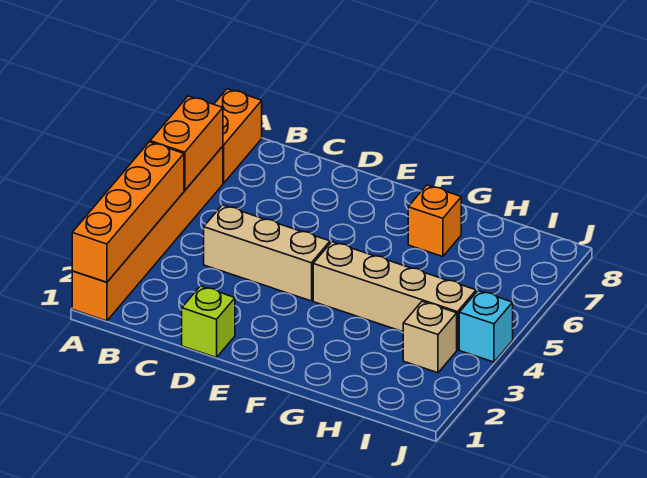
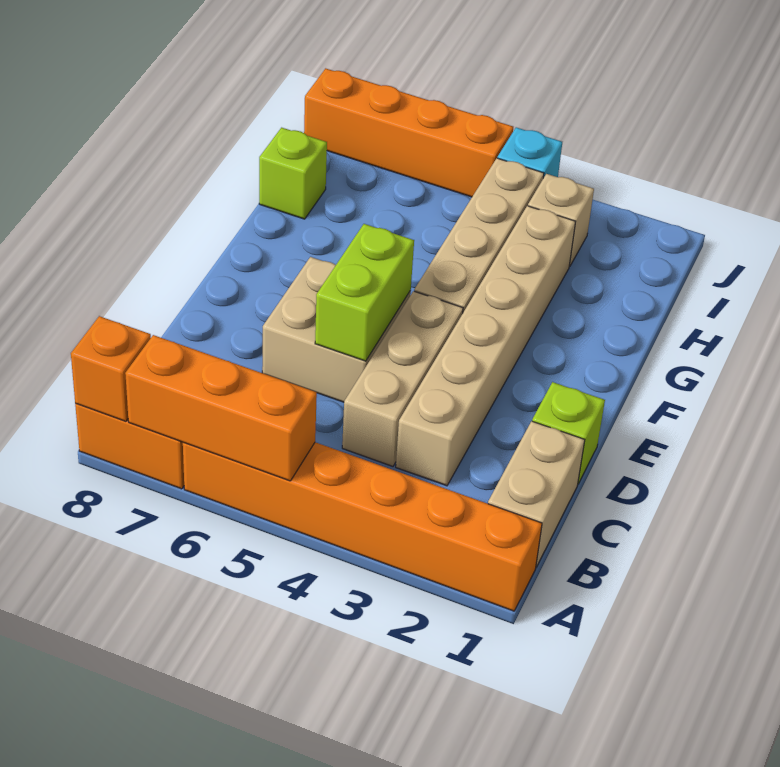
orange 1x4 brick [72,142,184,282] -> orange 1x4 brick moved to [304,68,513,197]
orange 1x2 brick [150,96,223,191] -> orange 1x3 brick [125,335,317,481]
none -> tan 1x2 brick [488,421,585,567]
none -> tan 1x6 brick [396,206,576,486]
none -> tan 2x2 brick [262,257,411,402]
none -> lime 1x2 brick [315,224,414,361]
orange 1x1 brick [408,185,461,257] -> orange 1x1 brick moved to [71,316,151,421]
none -> lime 1x1 brick [259,128,327,219]

